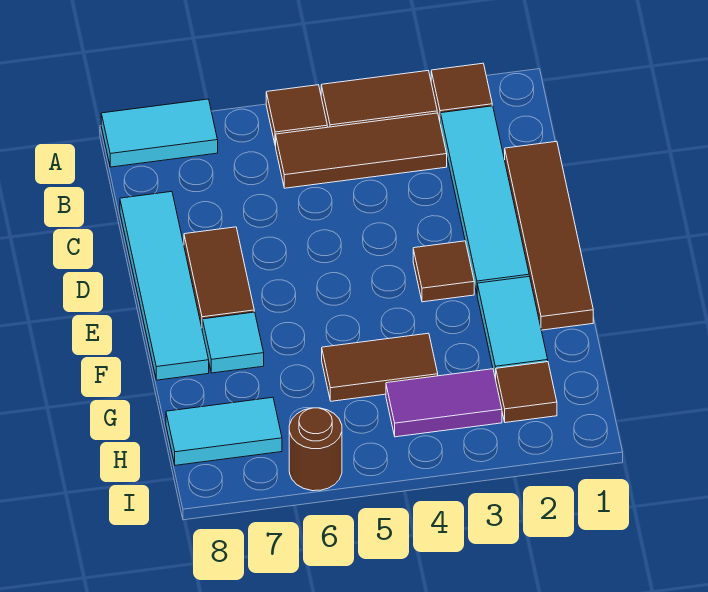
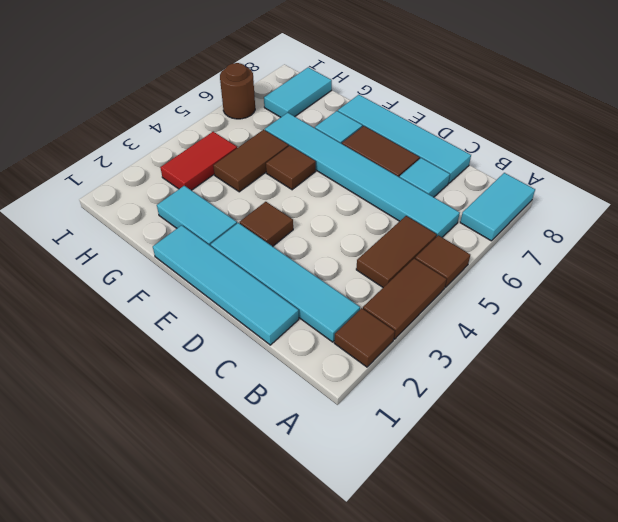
brown 1x3 tile [276,113,447,188] -> brown 1x2 tile [356,216,437,287]
none -> cyan 1x6 tile [265,113,460,237]
brown 1x4 tile [505,141,593,330] -> cyan 1x4 tile [153,225,299,345]
none -> cyan 1x1 tile [400,158,450,197]
brown 1x1 tile [496,362,557,423] -> brown 1x1 tile moved to [266,146,316,190]
purple 1x2 tile [386,369,502,437] -> red 1x2 tile [160,132,237,190]

